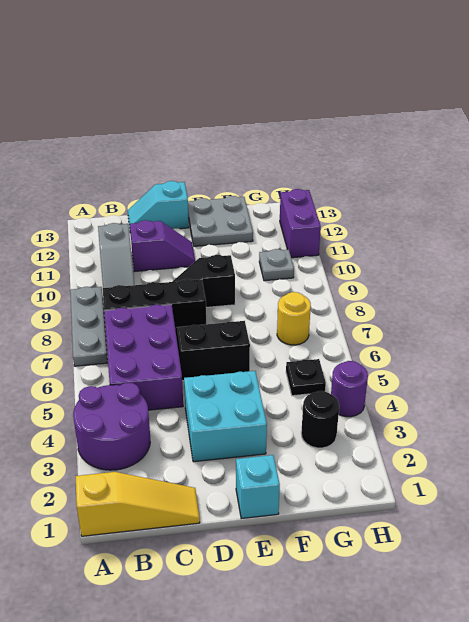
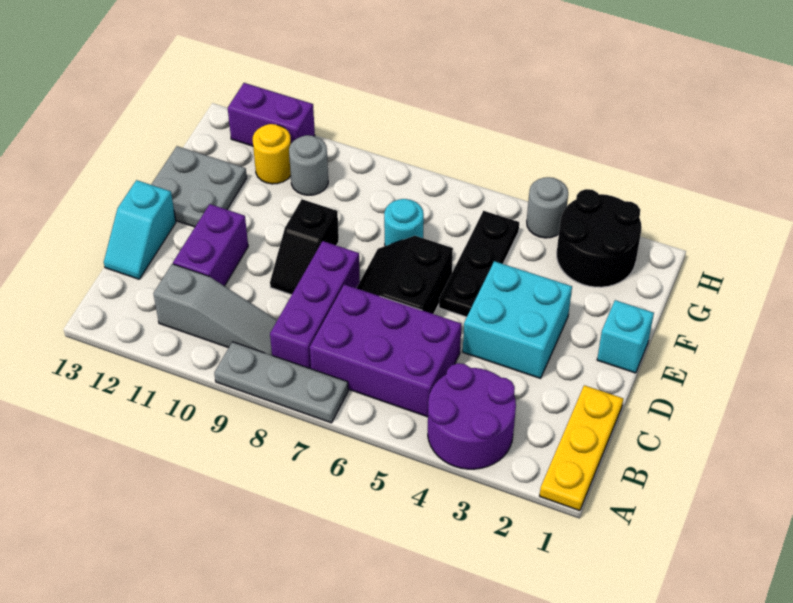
yellow 1x3 slope [76,472,200,536] -> yellow 1x3 plate [540,385,623,511]
black 1x3 brick [103,279,206,328] -> purple 1x3 brick [270,241,360,369]
purple 1x2 slope [130,220,195,272] -> purple 1x2 brick [173,204,248,286]
none -> cyan 1x1 round brick [384,199,424,246]
black 1x1 round brick [301,391,339,448] -> black 2x2 round brick [557,189,642,287]
black 1x1 plate [286,359,326,396] -> black 1x3 plate [439,211,519,317]
yellow 1x1 round brick [277,292,311,345] -> yellow 1x1 round brick moved to [253,124,291,184]
grey 1x1 plate [259,249,294,281] -> grey 1x1 round brick [289,135,328,195]
purple 1x1 round brick [331,361,368,417] -> grey 1x1 round brick [527,177,568,238]

